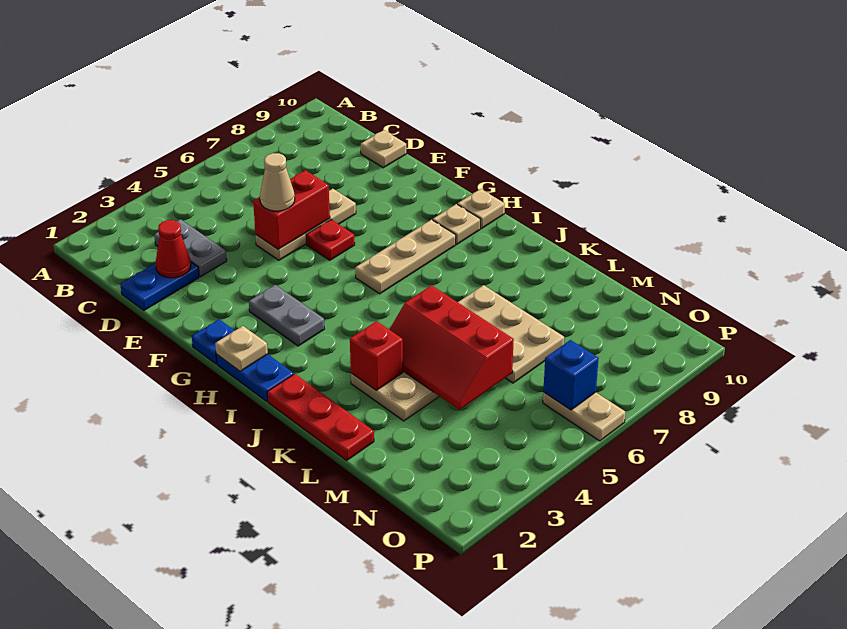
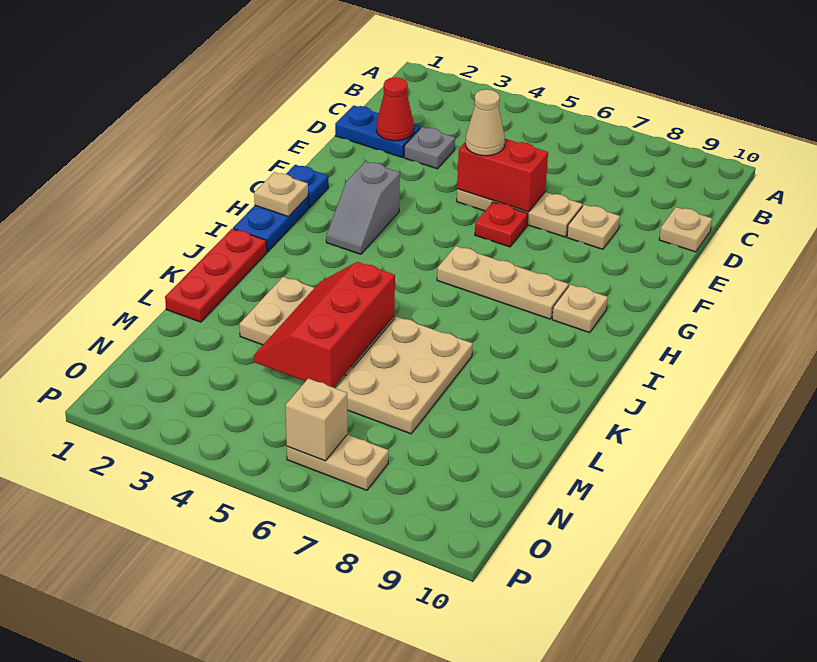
grey 1x2 plate [154,219,227,277] -> grey 1x1 plate [404,127,455,169]
grey 1x2 plate [249,285,324,346] -> grey 1x2 slope [326,161,400,254]
tan 1x1 plate [457,189,505,228] -> tan 1x1 plate moved to [567,204,620,249]
red 1x1 brick [350,321,403,390] -> none
tan 1x2 plate [543,392,625,441] -> tan 1x2 plate turned to [287,435,389,490]
blue 1x1 brick [543,340,599,410] -> tan 1x1 brick [285,378,348,461]

